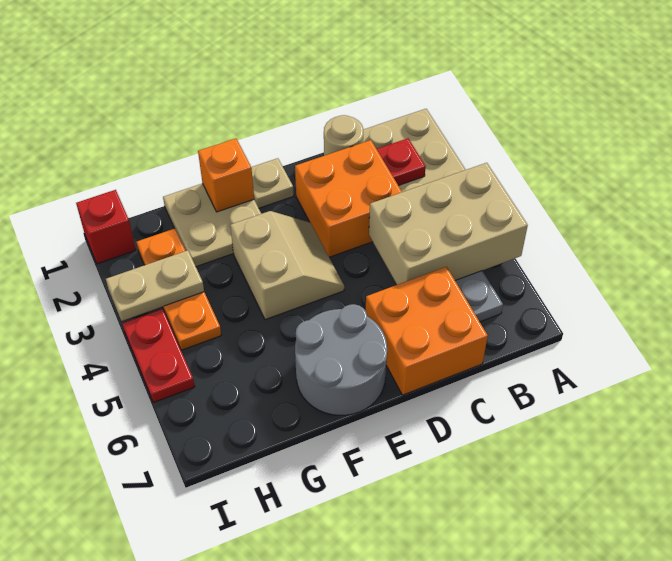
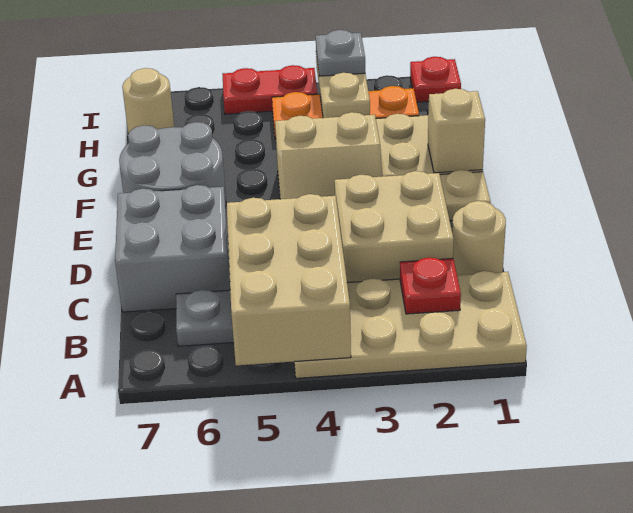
orange 2x2 brick [295,140,402,257] -> tan 2x2 brick [334,171,454,283]
orange 2x2 brick [366,267,488,395] -> grey 2x2 brick [115,185,230,312]
orange 1x1 brick [198,139,254,212] -> tan 1x1 brick [428,89,485,173]
none -> tan 1x1 round brick [122,68,174,134]
red 1x1 brick [76,190,136,264] -> red 1x1 plate [410,57,461,102]
none -> grey 1x1 plate [316,30,365,76]

